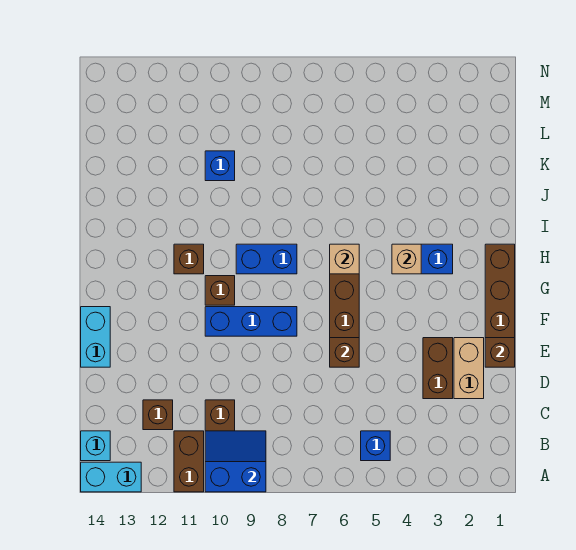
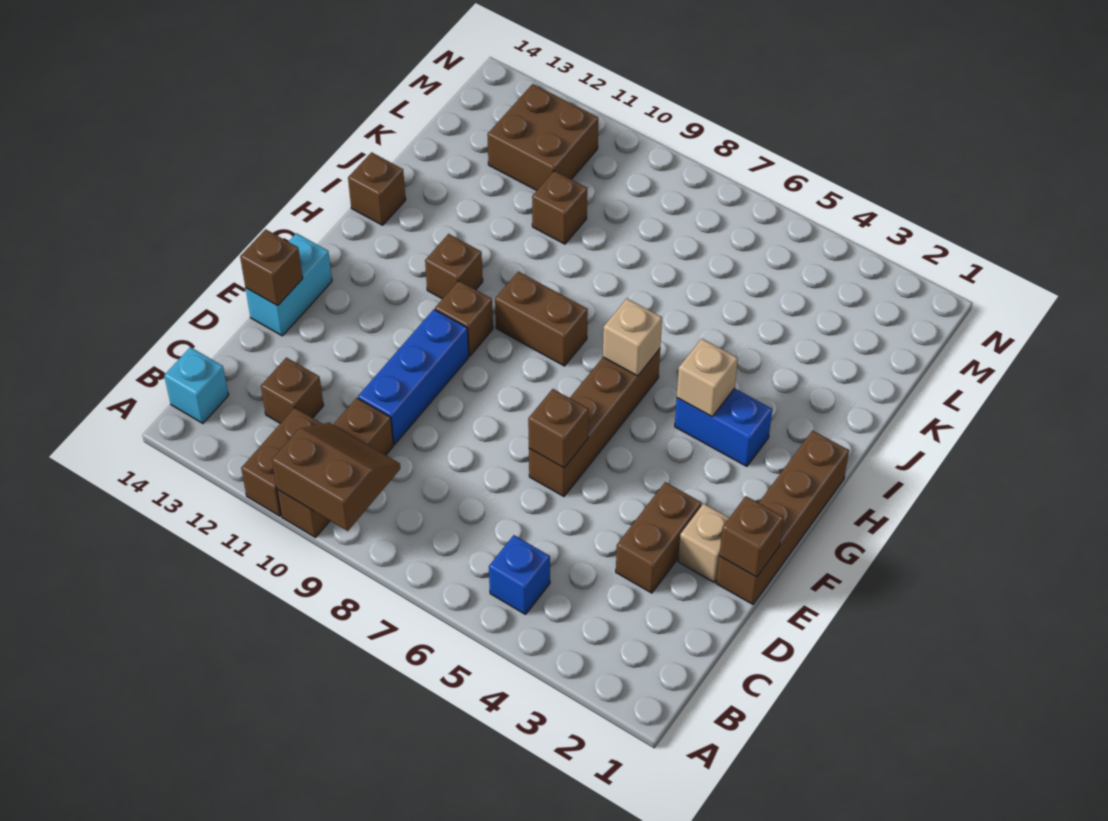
blue 2x2 slope [205,431,266,492] -> brown 2x2 slope [272,423,400,531]
cyan 1x2 brick [81,462,141,492] -> none
tan 1x2 brick [454,338,484,399] -> tan 1x1 brick [678,504,729,583]
none -> brown 1x1 brick [240,229,303,306]
blue 1x3 brick [205,307,297,336] -> blue 1x3 brick turned to [358,309,469,444]
blue 1x2 brick [236,244,297,274] -> brown 1x2 brick [495,272,588,366]
none -> brown 1x1 brick [348,152,406,225]
blue 1x1 brick [205,151,235,181] -> brown 1x1 brick [532,171,587,244]
none -> brown 2x2 brick [487,84,598,190]

